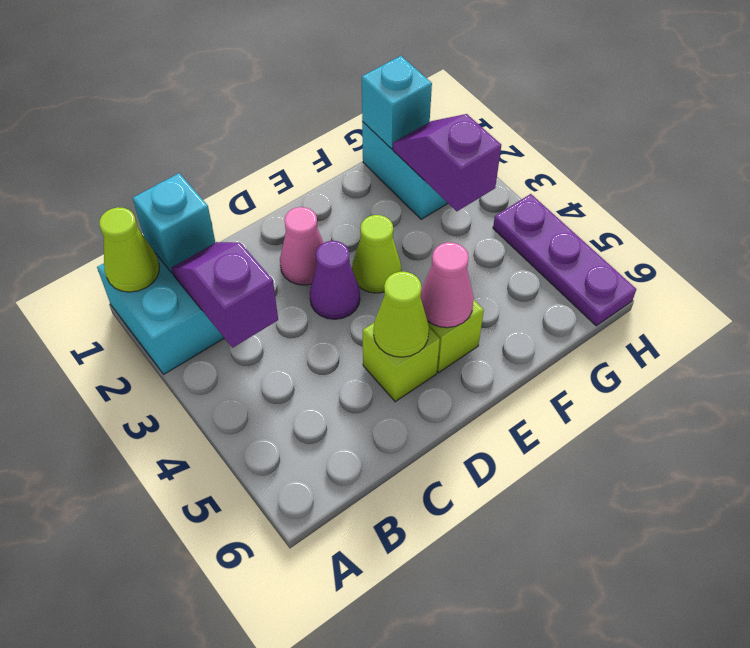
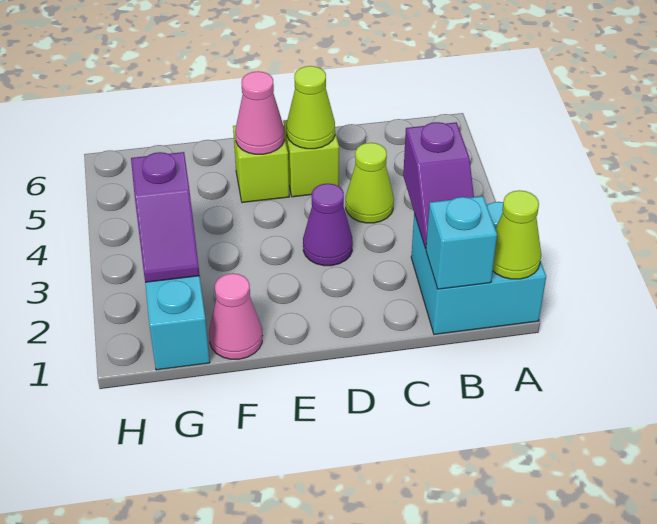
pink 1x1 cone [280,207,323,285] -> pink 1x1 cone moved to [209,273,262,359]
lime 1x1 cone [352,215,401,293] -> lime 1x1 cone moved to [346,143,394,223]
cyan 1x1 brick [362,56,432,149] -> none
purple 1x3 plate [493,194,636,326] -> none

